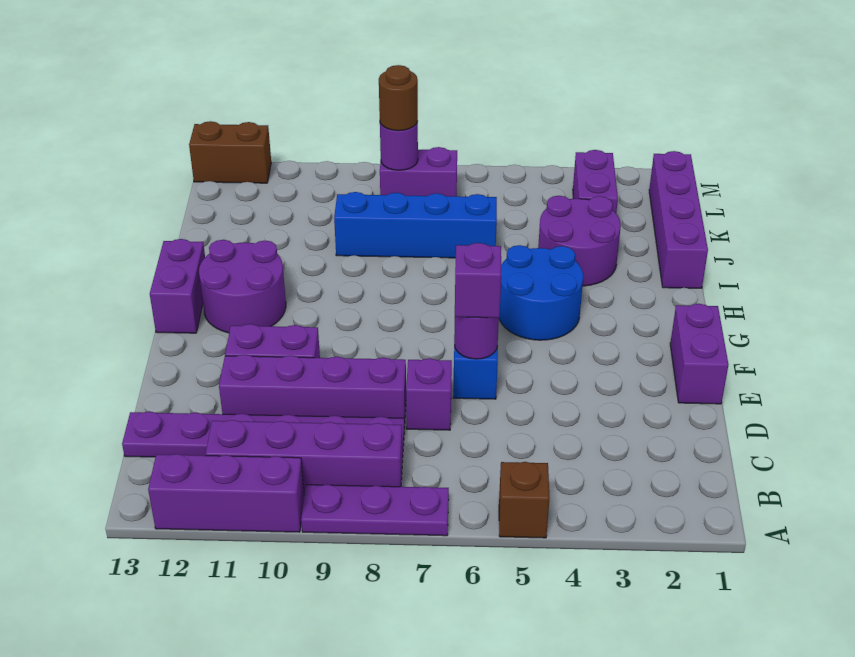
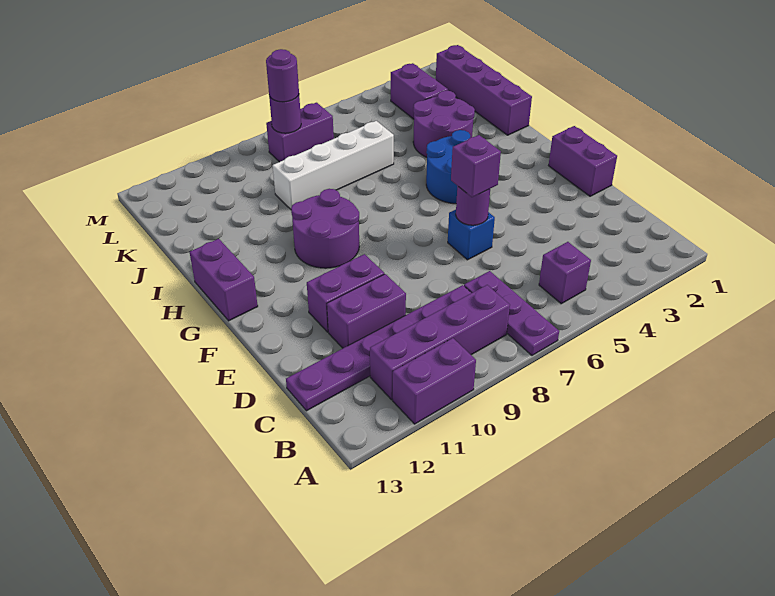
brown 1x1 brick [499,462,549,538] -> none
purple 1x3 plate [301,484,449,536] -> purple 1x3 plate turned to [464,271,559,355]
purple 1x3 brick [148,454,304,532] -> purple 1x2 brick [393,338,476,424]
purple 1x1 brick [406,358,452,430] -> purple 1x1 brick moved to [539,242,591,304]
purple 1x4 brick [219,355,406,429] -> purple 1x2 brick [327,274,406,348]
purple 2x2 round brick [199,240,286,333] -> purple 2x2 round brick moved to [291,189,359,268]
blue 1x4 brick [334,192,497,258] -> white 1x4 brick [273,121,394,209]
brown 1x1 round brick [379,65,418,131] -> purple 1x1 round brick [266,49,299,102]
brown 1x2 brick [189,121,271,183] -> none

